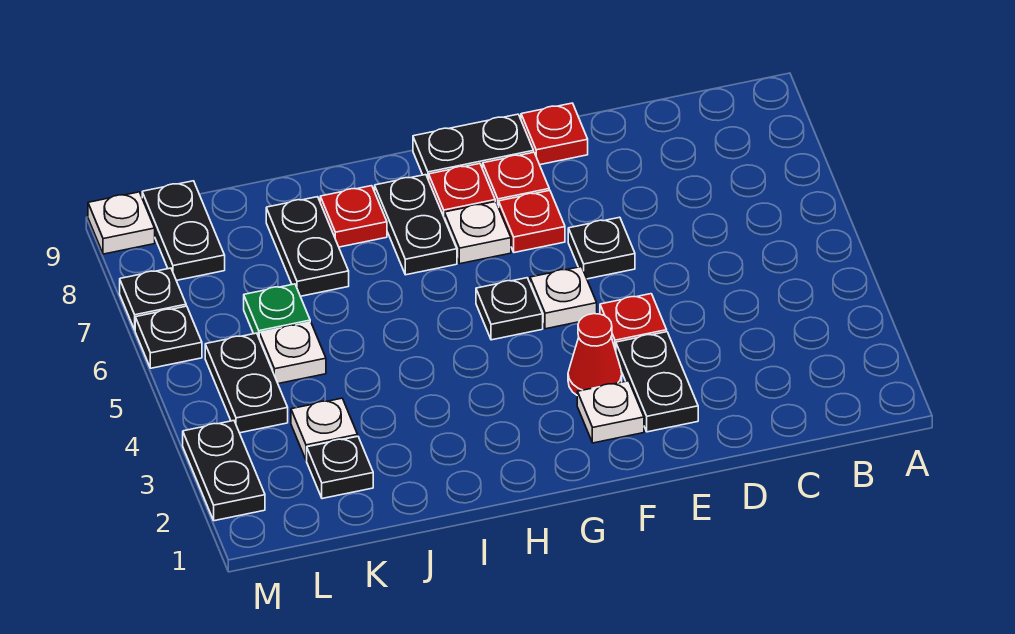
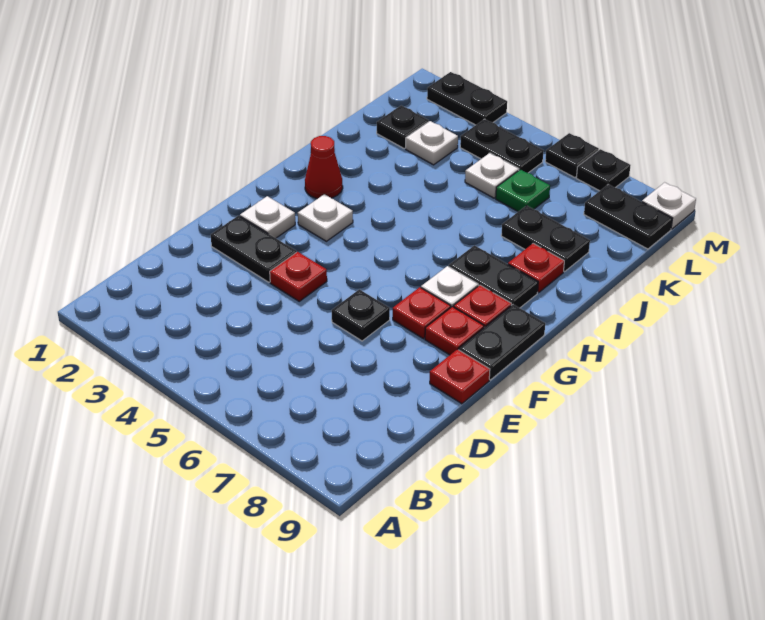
red 1x1 cone [568,314,622,395] -> red 1x1 cone moved to [305,136,343,199]
white 1x1 plate [530,267,597,329] -> white 1x1 plate moved to [298,194,353,241]
black 1x1 plate [476,278,543,340] -> none

